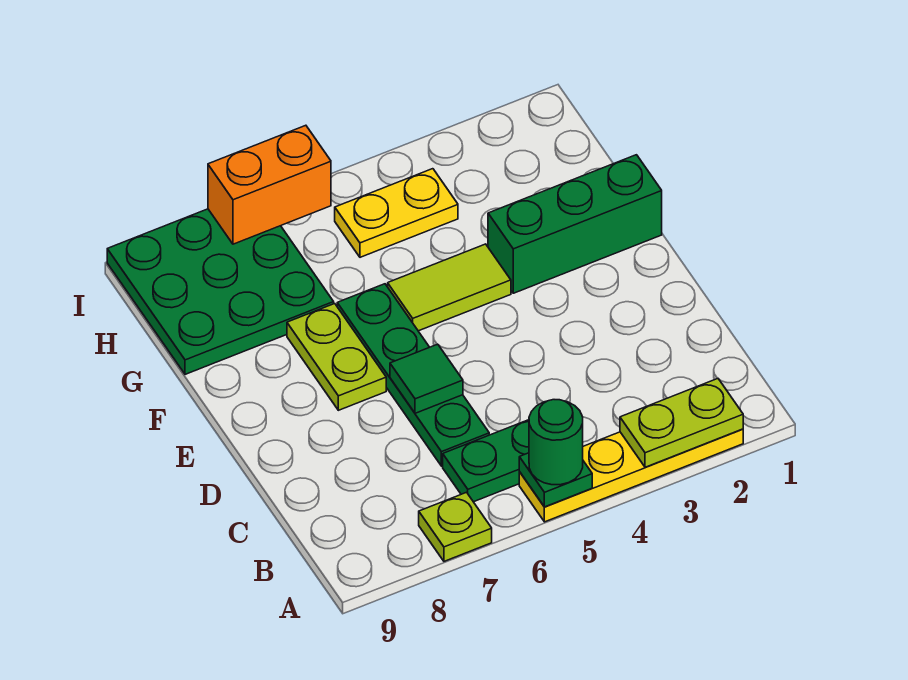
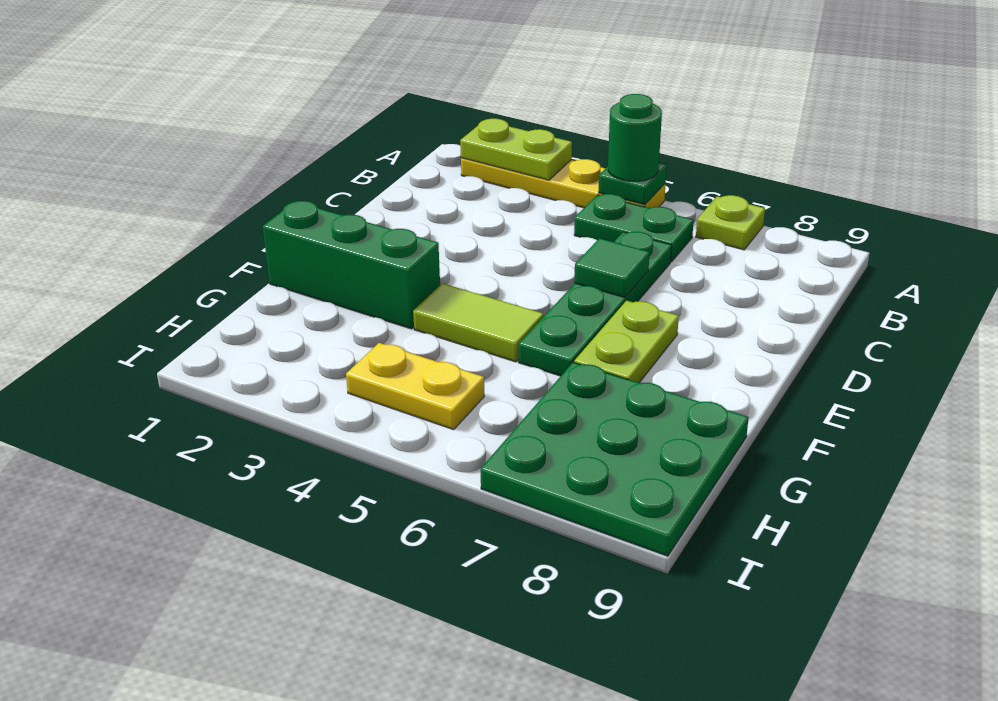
orange 1x2 brick [208,125,331,244] -> none

